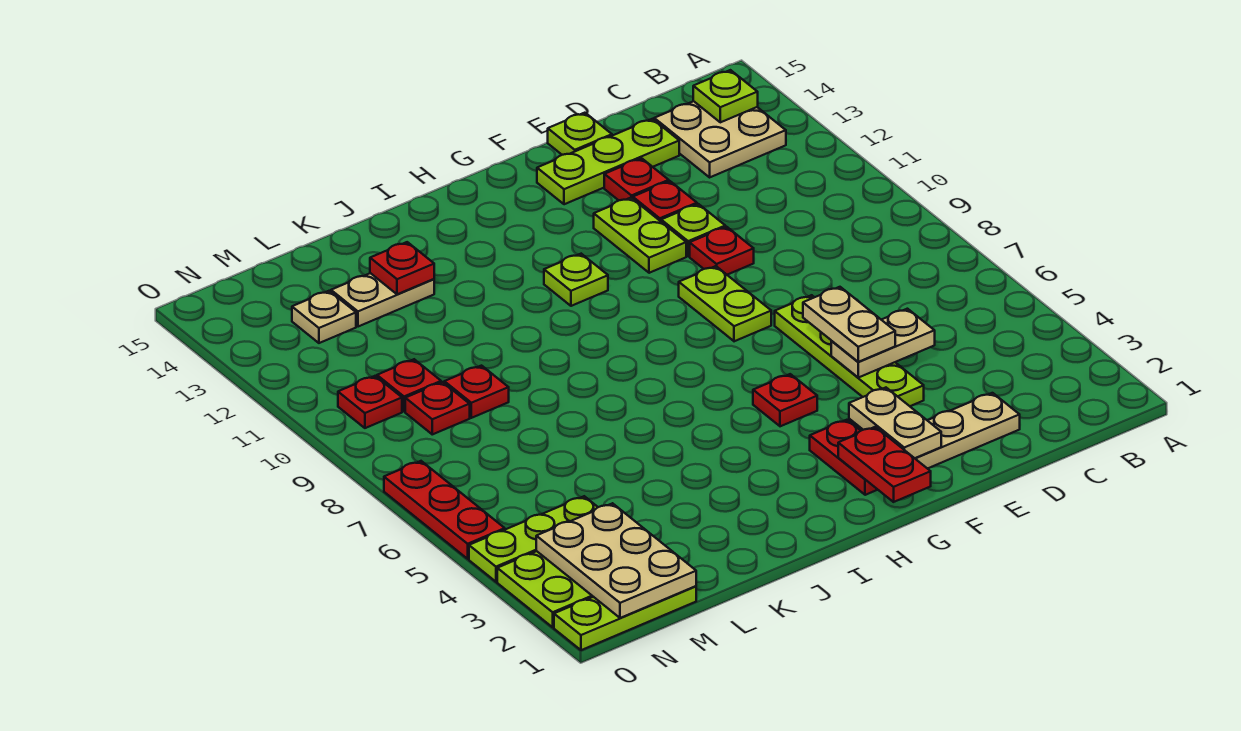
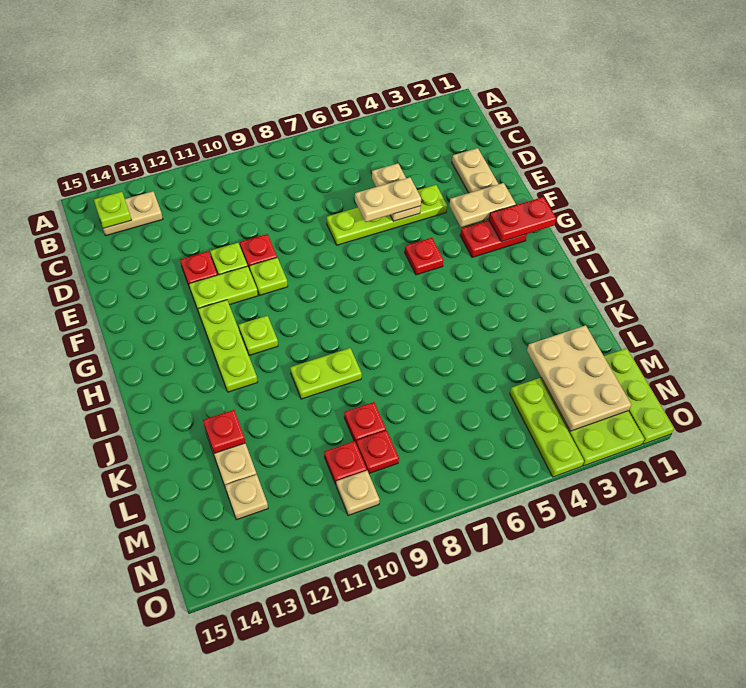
tan 2x2 plate [654,101,786,177] -> tan 1x2 plate [103,191,163,236]
lime 1x3 plate [537,119,679,204] -> lime 1x3 plate moved to [198,300,258,392]
red 1x1 plate [604,158,669,200] -> none
lime 1x1 plate [548,113,612,155] -> lime 1x1 plate moved to [249,258,288,295]
lime 1x2 plate [679,266,771,341] -> lime 1x2 plate moved to [290,348,362,399]
tan 2x3 plate [536,503,696,618] -> tan 2x3 plate turned to [527,325,631,431]
red 1x1 plate [338,376,402,428] -> tan 1x1 plate [336,471,380,515]
red 1x3 plate [384,461,505,559] -> none

